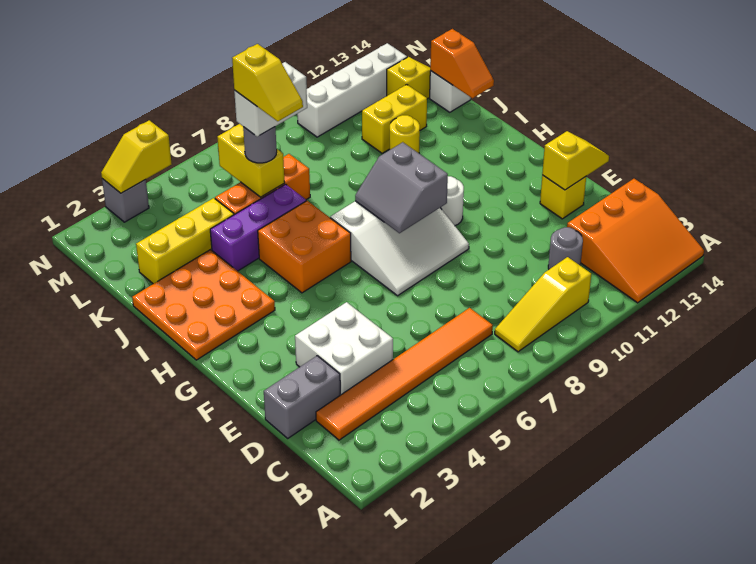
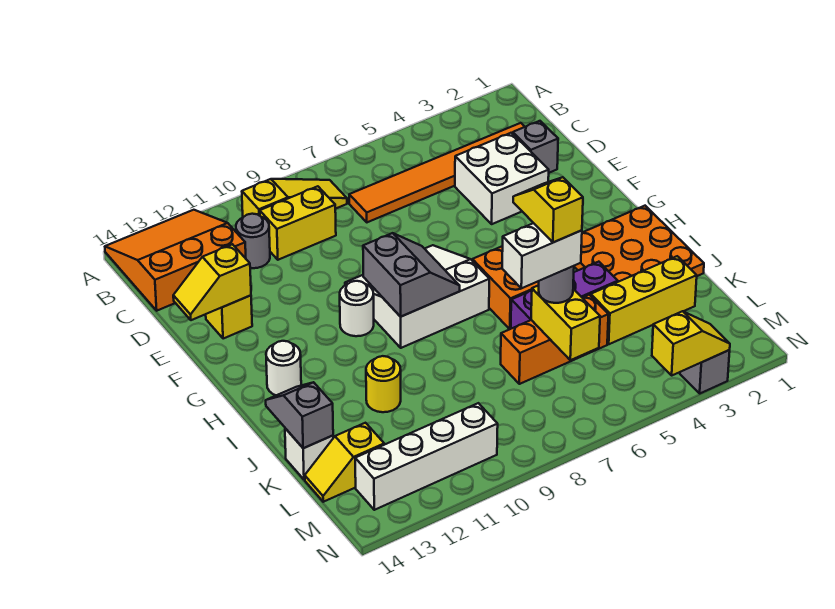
grey 1x2 brick [264,356,340,438] -> grey 1x1 brick [513,121,558,173]
none -> white 1x1 round brick [266,341,301,395]
orange 1x2 slope [430,29,494,98] -> grey 1x2 slope [266,382,333,448]
yellow 1x2 brick [362,85,427,153] -> yellow 1x2 brick moved to [260,186,336,260]

